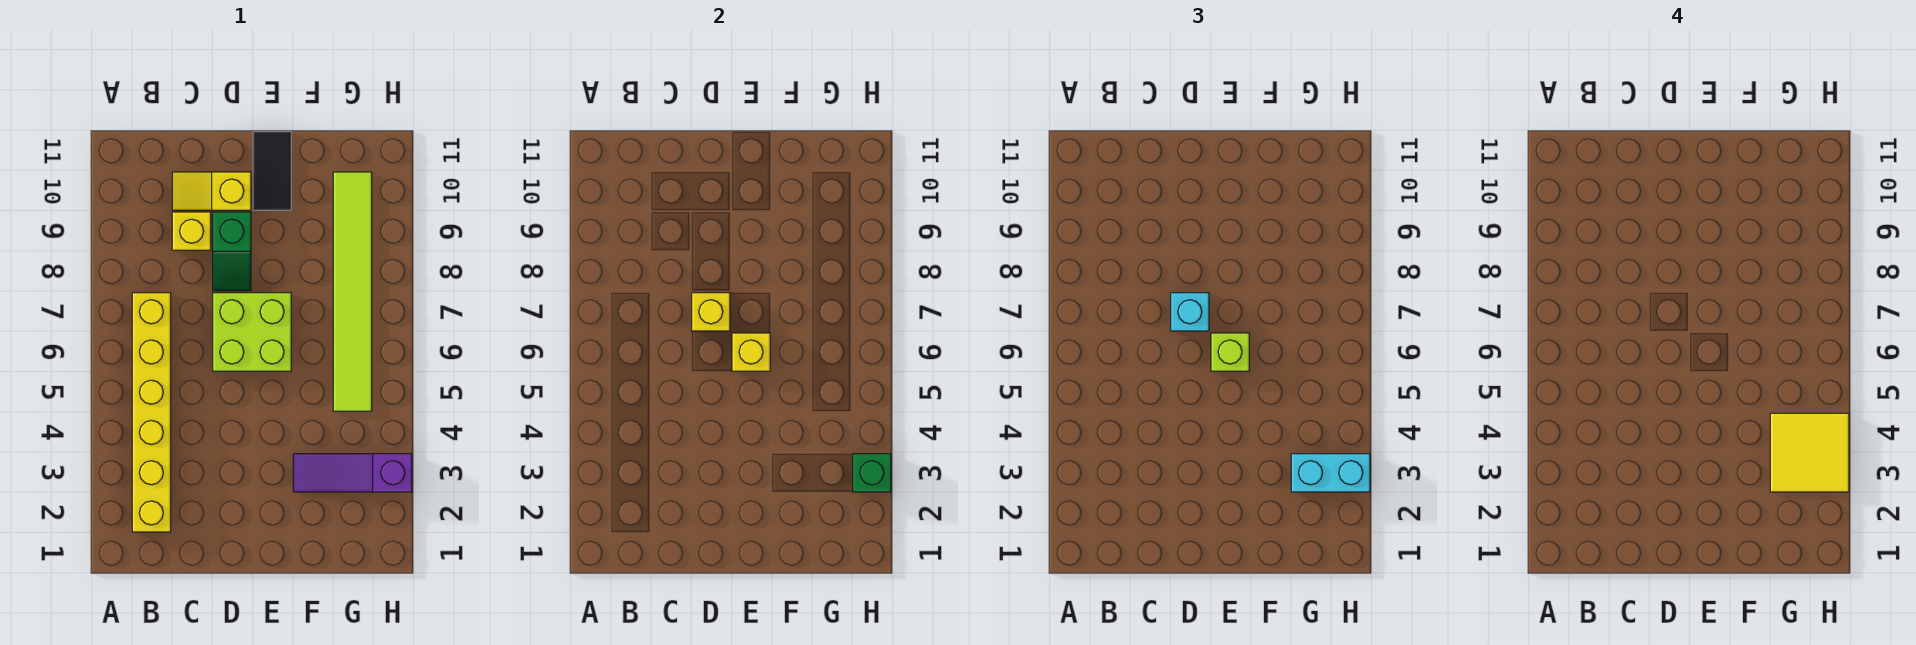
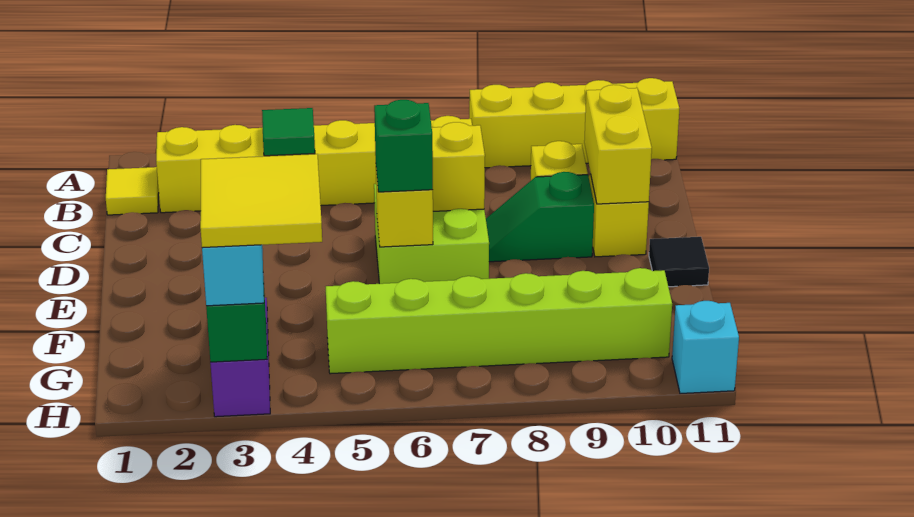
none -> yellow 1x4 brick [469,78,679,168]
none -> yellow 1x1 tile [106,167,159,215]
none -> green 1x1 tile [262,108,315,156]
none -> yellow 1x2 brick [584,85,652,204]
cyan 1x1 brick [1171,293,1209,331] -> cyan 1x1 brick moved to [672,301,739,393]
lime 1x1 brick [1211,333,1249,371] -> green 1x1 brick [374,100,433,192]
black 1x2 tile [253,132,291,210] -> black 1x1 tile [649,237,709,287]
lime 1x6 tile [333,172,372,411] -> lime 1x6 brick [326,268,672,374]

